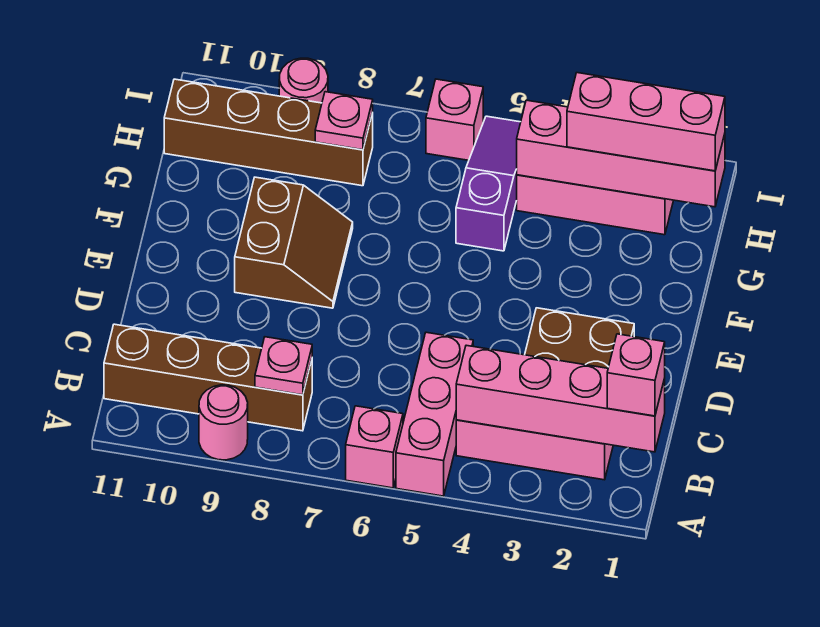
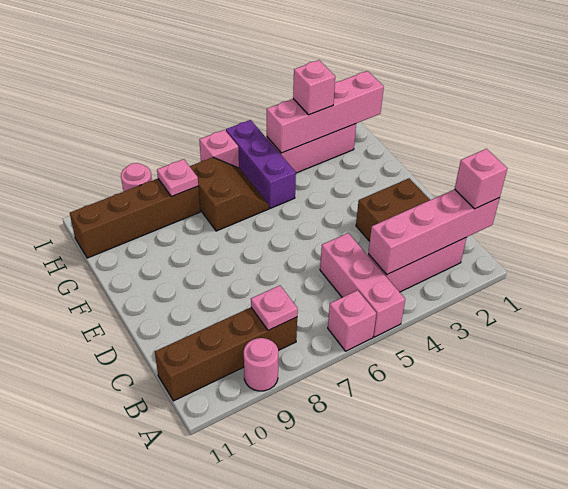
brown 2x2 slope [235,177,353,308] -> brown 2x2 slope moved to [190,157,269,231]
purple 1x3 slope [456,116,521,251] -> purple 1x3 brick [226,120,296,208]
pink 1x3 brick [567,73,725,171] -> pink 1x1 brick [293,60,335,115]

